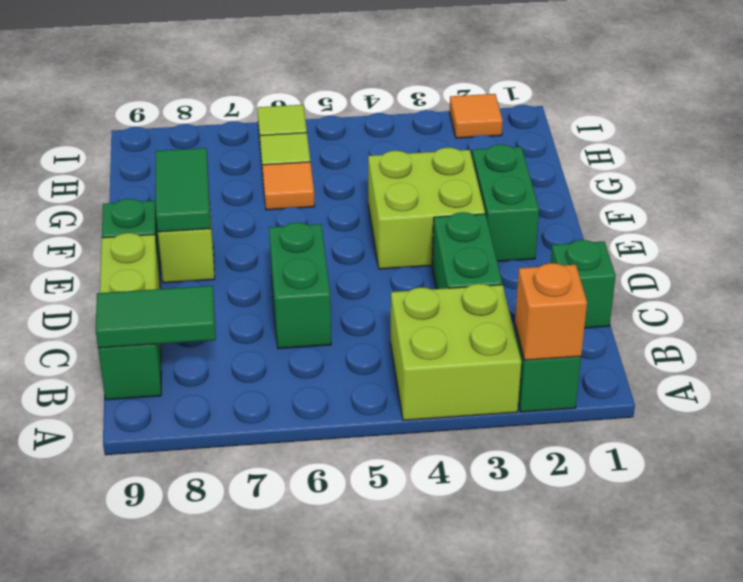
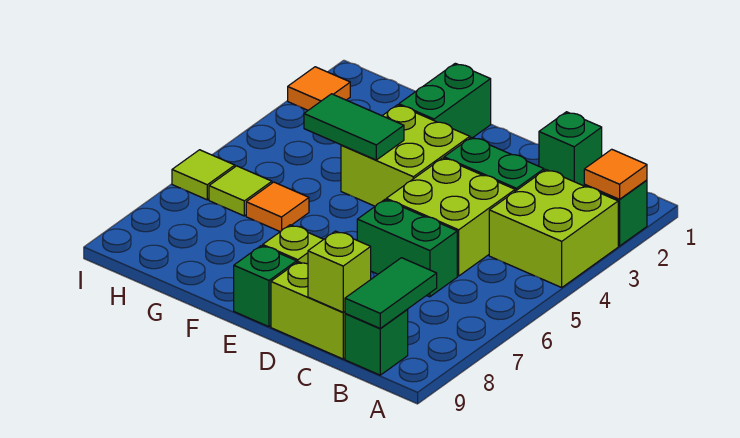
orange 1x1 brick [515,263,587,360] -> orange 1x1 tile [584,149,647,199]
none -> lime 2x2 brick [386,158,515,276]
none -> lime 1x1 brick [308,231,371,312]
green 1x2 brick [472,145,539,261] -> green 1x2 brick turned to [399,63,491,138]
green 1x2 tile [155,148,211,232] -> green 1x2 tile moved to [304,94,404,160]

